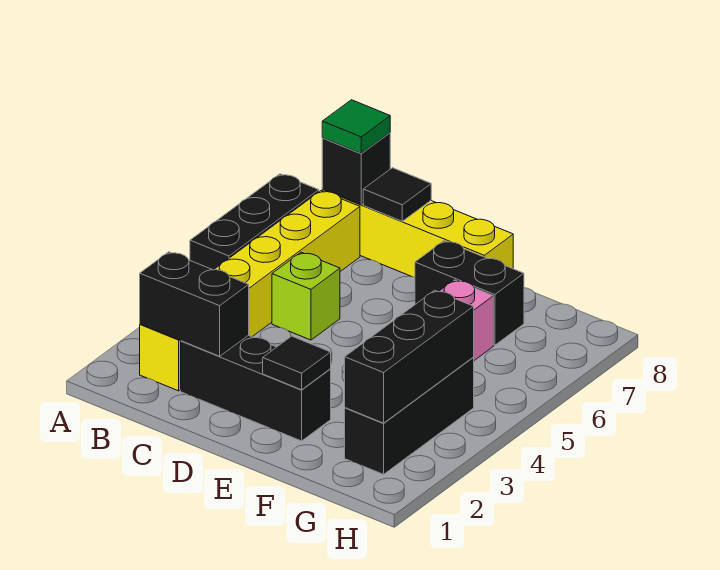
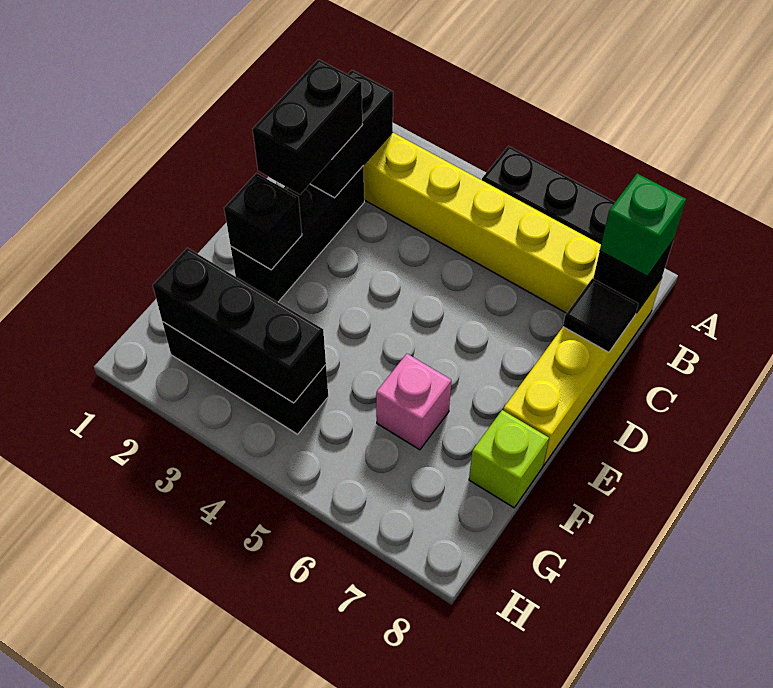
green 1x1 tile [322,100,390,154] -> green 1x1 brick [600,174,686,276]
lime 1x1 brick [272,252,340,340] -> lime 1x1 brick moved to [469,410,549,508]
black 1x1 tile [263,336,331,390] -> black 1x1 brick [224,173,302,270]
black 1x2 brick [415,241,524,345] -> black 1x2 brick moved to [253,59,363,194]

